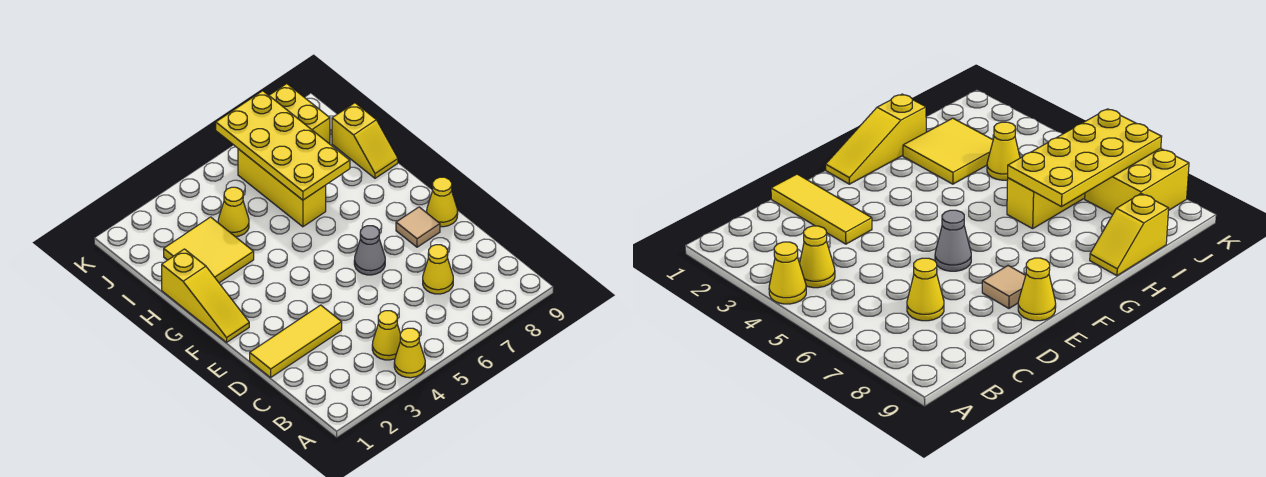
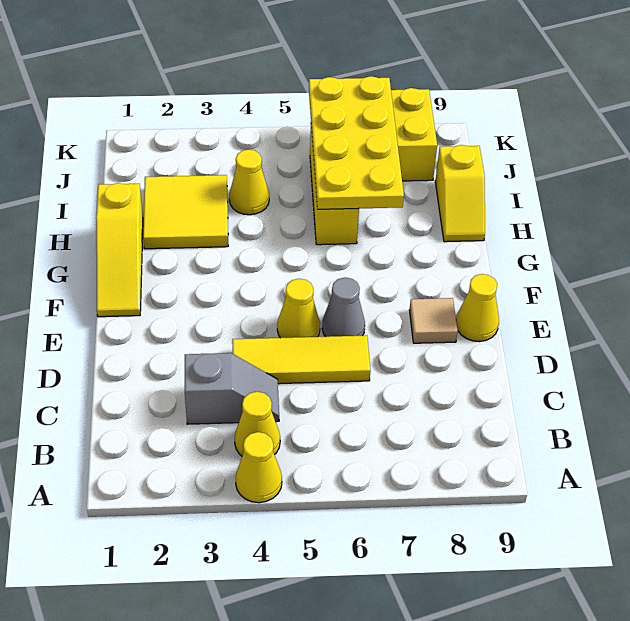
none -> grey 1x2 slope [185,353,279,424]
yellow 1x1 cone [423,245,453,294] -> yellow 1x1 cone moved to [277,279,320,338]
yellow 1x3 tile [250,305,342,378] -> yellow 1x3 tile moved to [232,336,370,384]

